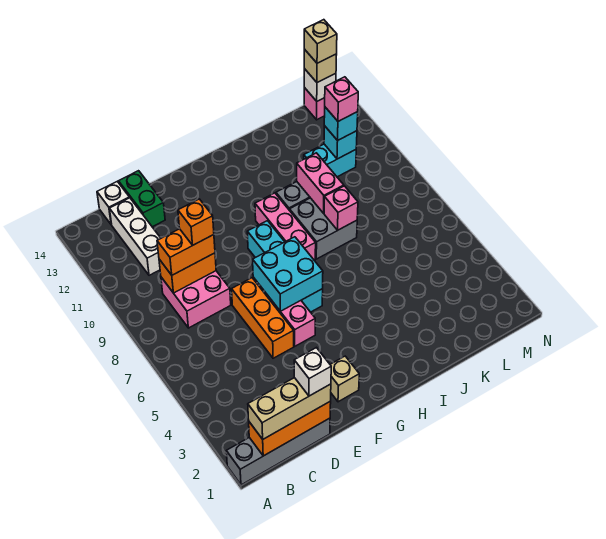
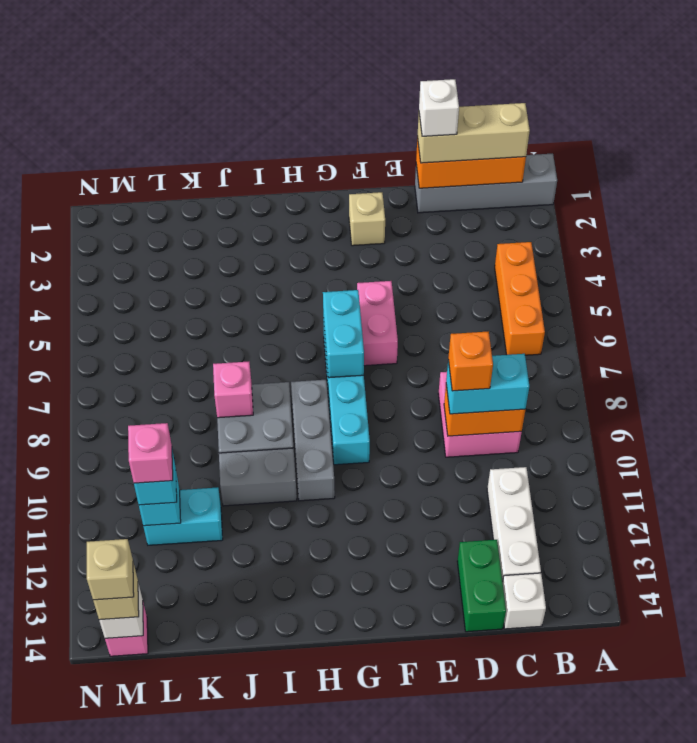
orange 1x2 brick [157,229,215,275] -> cyan 1x2 brick [446,354,529,414]
orange 1x3 brick [232,278,294,358] -> orange 1x3 brick moved to [495,242,545,355]
cyan 2x2 brick [253,237,323,311] -> cyan 1x2 brick [323,290,364,378]
pink 1x3 brick [255,193,316,260] -> grey 1x3 brick [291,380,335,501]
pink 1x2 brick [297,153,344,213] -> none

